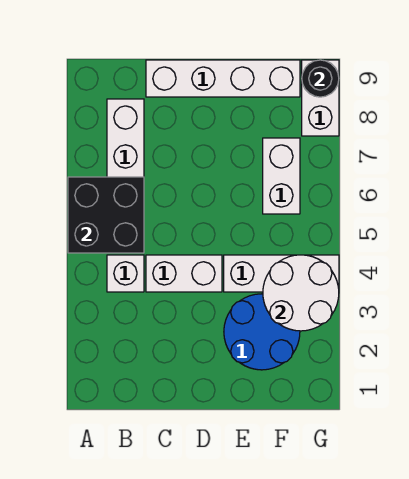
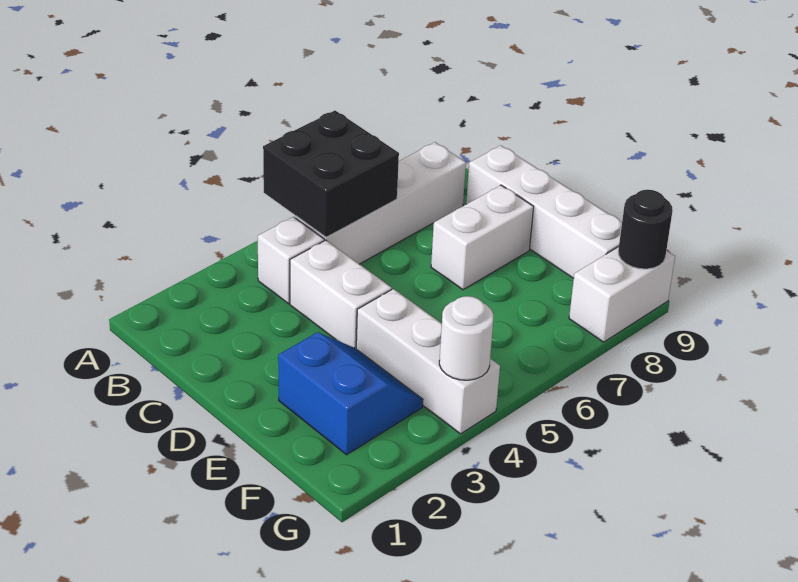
blue 2x2 round brick [224,294,300,370] -> blue 2x2 slope [278,332,423,455]
white 2x2 round brick [263,255,339,331] -> white 1x1 round brick [439,296,493,380]
white 1x2 brick [263,138,300,214] -> white 1x2 brick moved to [431,185,534,290]

